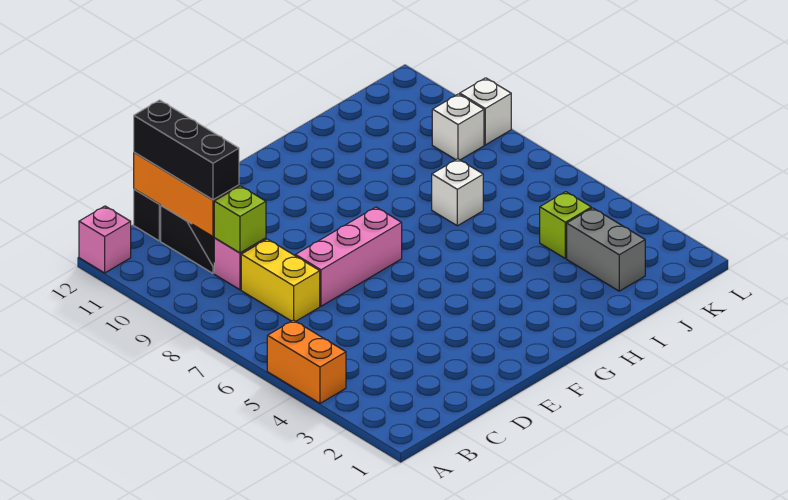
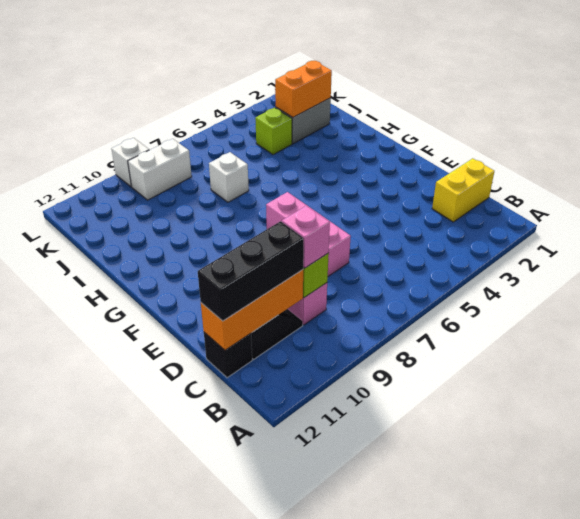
orange 1x2 brick [267,320,346,403] -> orange 1x2 brick moved to [275,61,332,117]
pink 1x1 brick [79,206,131,273] -> pink 1x1 brick moved to [282,206,330,268]
yellow 1x2 brick [241,239,320,321] -> yellow 1x2 brick moved to [432,158,494,222]
white 1x1 brick [432,94,484,160] -> white 1x2 brick [128,139,192,200]

